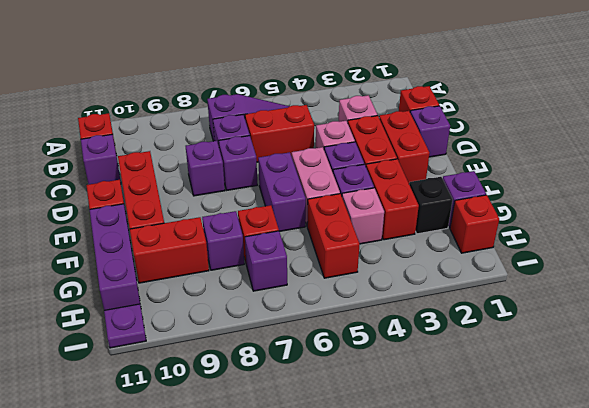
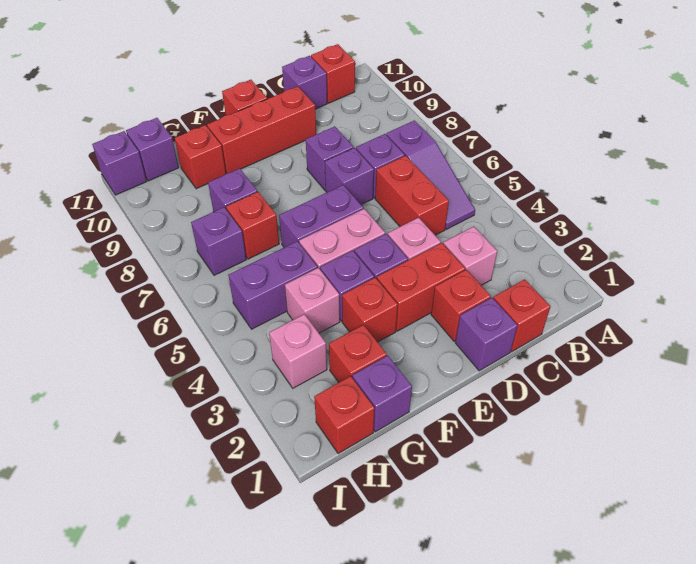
red 1x2 brick [379,111,429,184] -> red 1x1 brick [431,269,491,341]
red 1x2 brick [366,159,419,240] -> red 1x1 brick [342,278,398,342]
purple 1x3 brick [90,204,140,310] -> purple 1x1 brick [126,118,179,181]
black 1x1 brick [409,177,453,234] -> red 1x1 brick [329,325,387,382]
red 1x2 brick [307,194,360,278] -> purple 1x2 brick [228,241,317,329]
red 1x2 brick [130,217,209,283] -> red 1x1 brick [175,125,226,189]
none -> pink 1x1 brick [269,314,327,388]
purple 1x1 plate [104,304,146,348] -> purple 1x1 brick [92,131,147,195]

